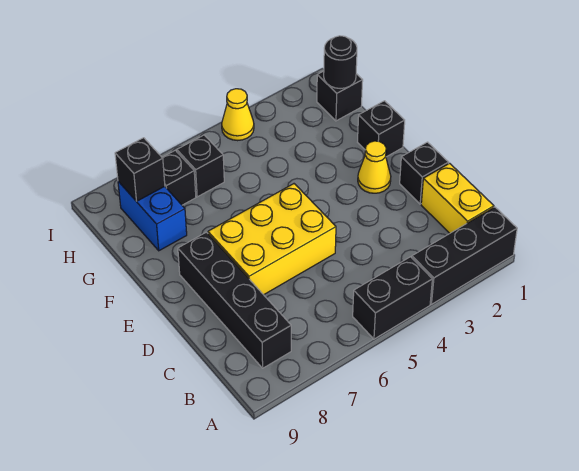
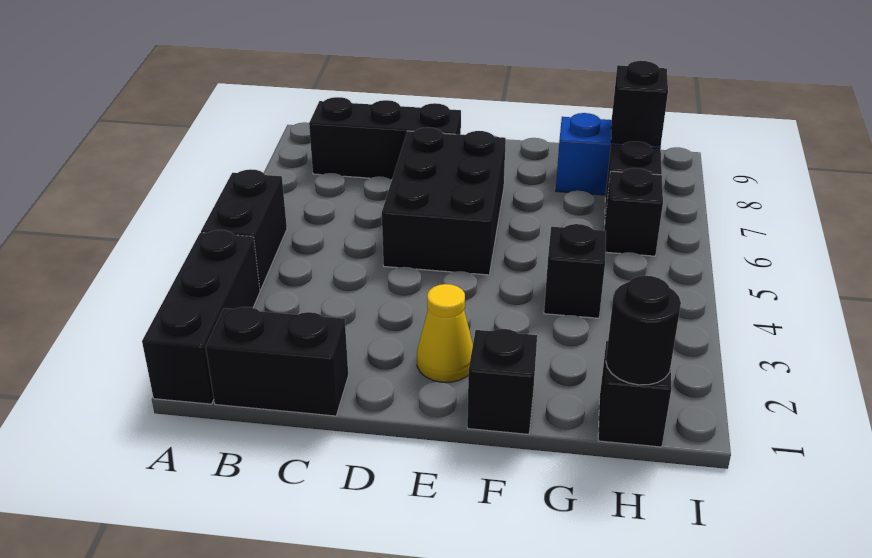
yellow 1x2 brick [421,163,494,233] -> black 1x2 brick [206,307,348,416]
black 1x4 brick [178,232,291,368] -> black 1x3 brick [309,97,461,180]
black 1x1 brick [400,142,449,204] -> black 1x1 brick moved to [544,224,606,318]
yellow 2x3 brick [208,184,336,295] -> black 2x3 brick [382,127,506,275]
yellow 1x1 cone [222,89,254,141] -> none

